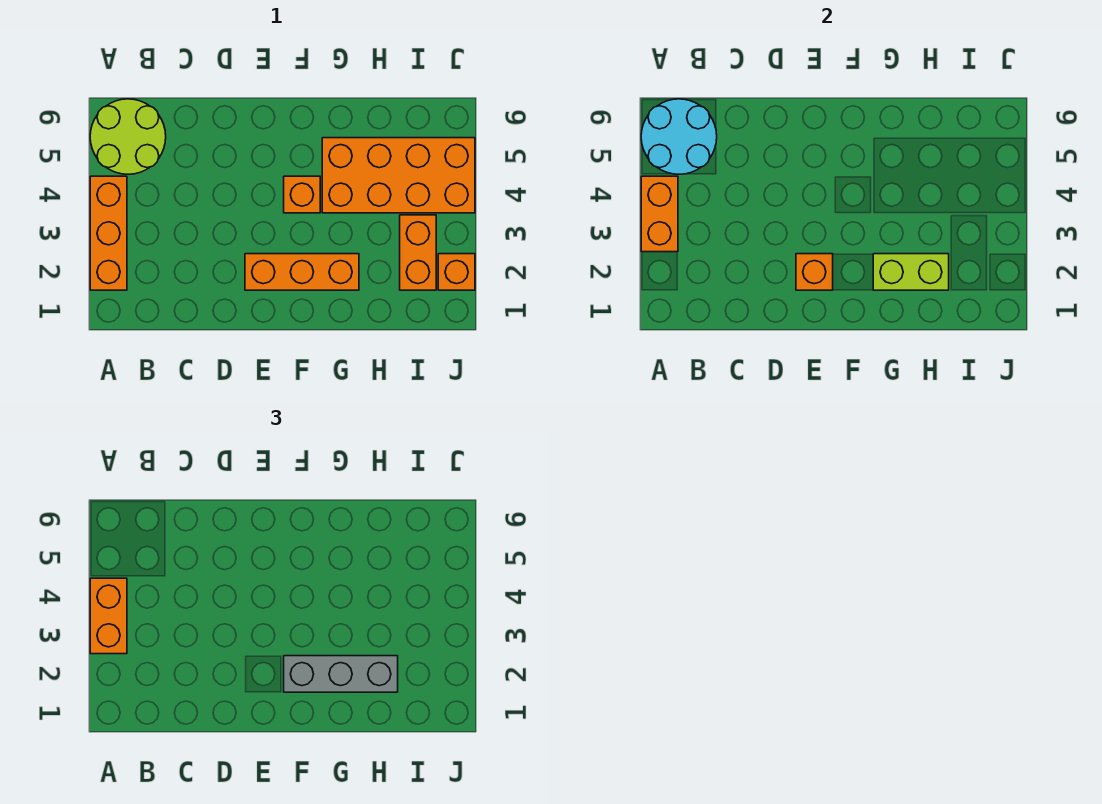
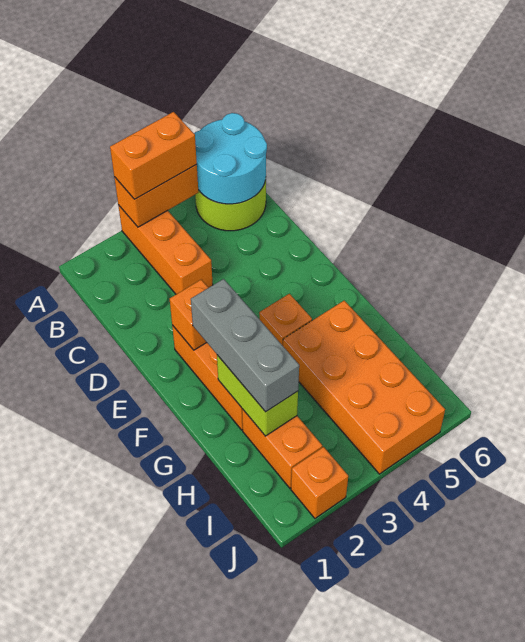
orange 1x3 brick [90,176,127,290] -> orange 1x3 brick turned to [118,205,213,294]
orange 1x2 brick [400,215,436,290] -> orange 1x2 brick turned to [242,409,322,488]

